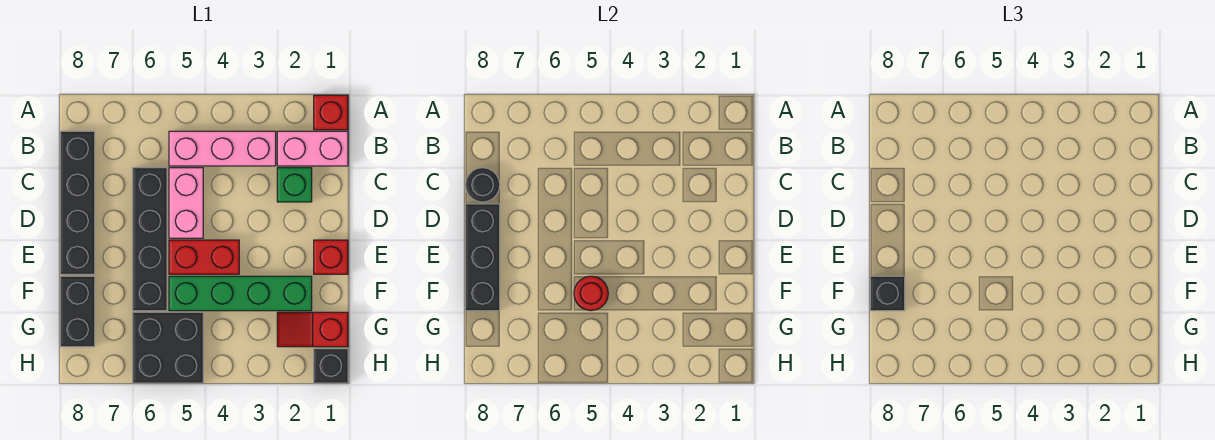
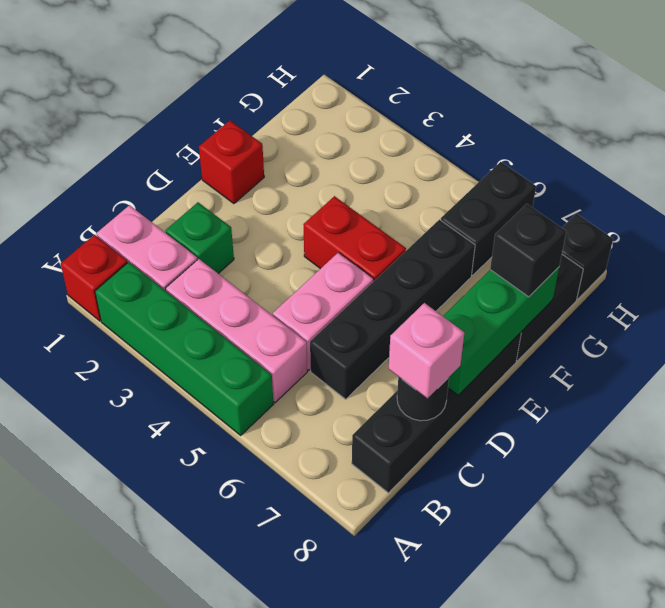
none -> pink 1x1 brick [389,303,464,398]
black 1x3 brick [465,204,500,311] -> green 1x3 brick [443,267,559,395]
green 1x4 brick [169,276,312,311] -> green 1x4 brick moved to [95,262,274,435]
red 1x1 round brick [574,276,608,311] -> none
red 1x2 slope [277,312,348,347] -> none
black 2x2 brick [133,312,203,383] -> black 1x2 brick [441,162,536,275]
black 1x1 brick [314,349,348,383] -> black 1x1 brick moved to [562,214,613,299]

